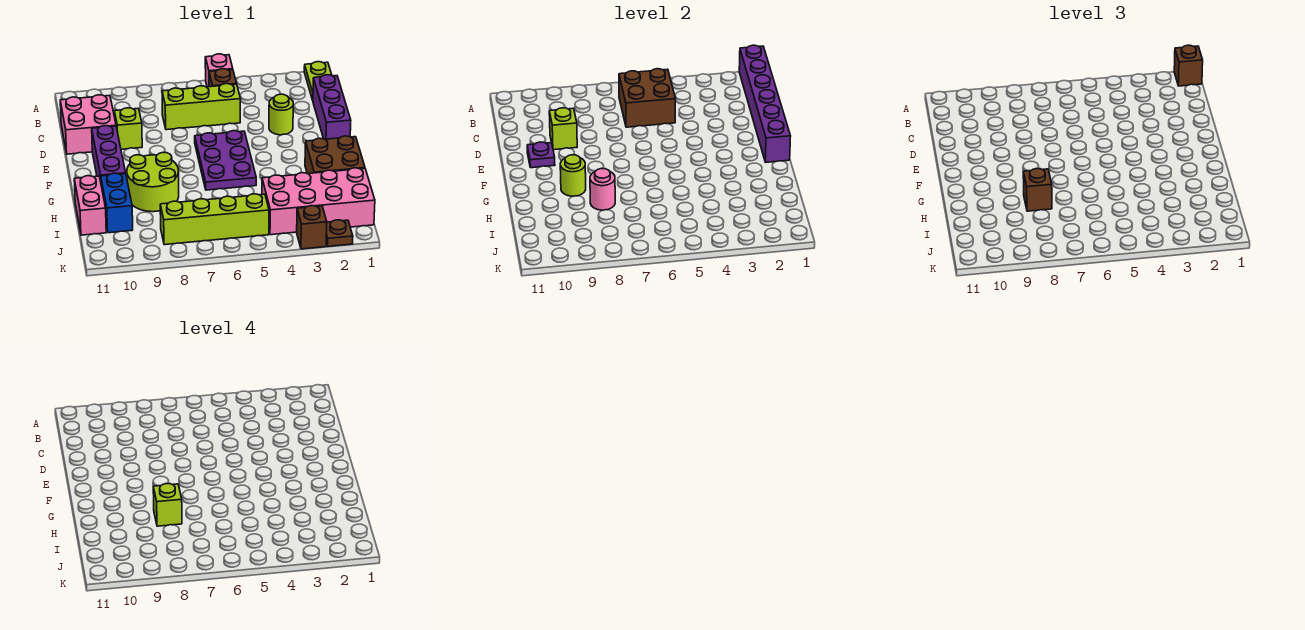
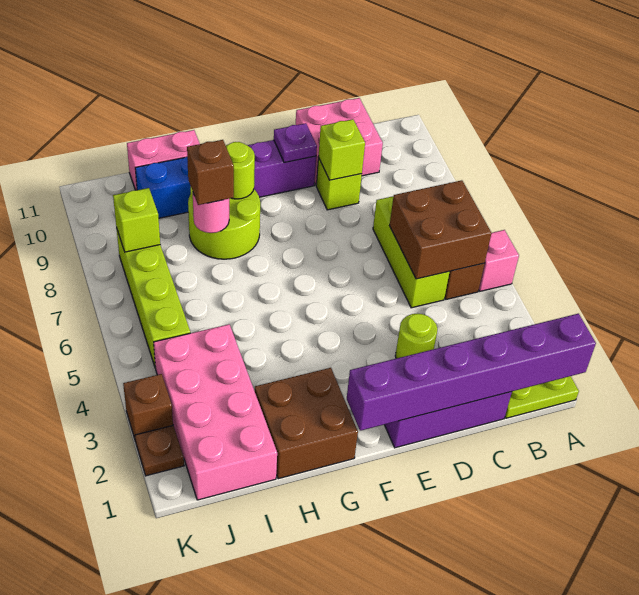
brown 1x1 brick [1174,45,1203,86] -> none
purple 2x3 plate [195,131,256,190] -> none
lime 1x1 brick [153,484,182,526] -> lime 1x1 brick moved to [113,188,160,252]

